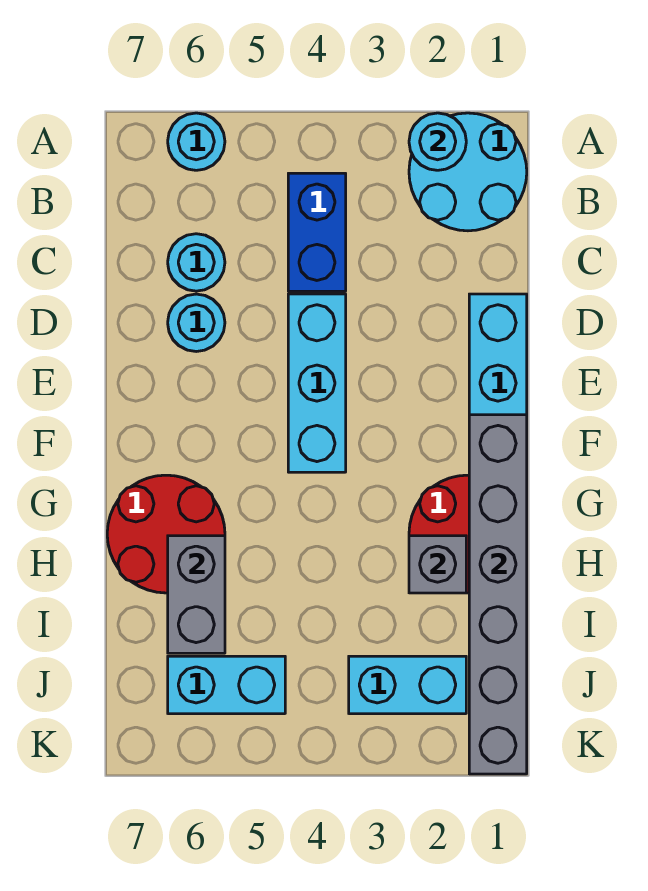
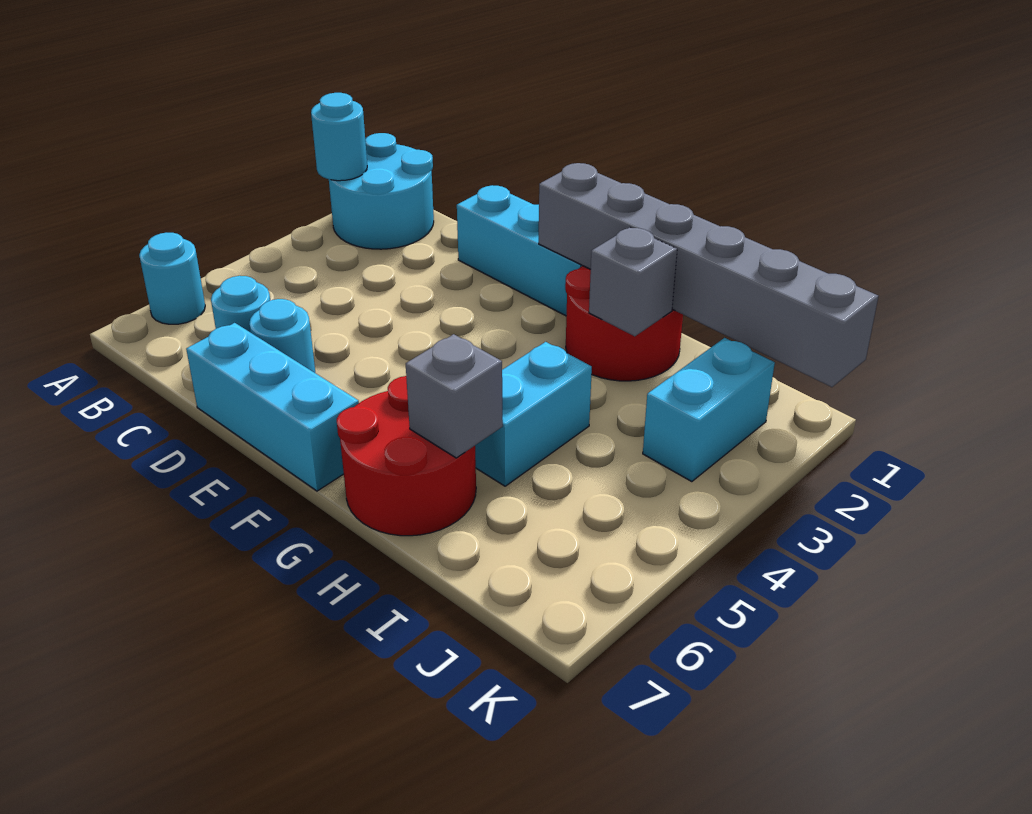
blue 1x2 brick [288,173,346,291] -> none
cyan 1x3 brick [288,294,346,472] -> cyan 1x3 brick moved to [186,323,359,491]
grey 1x2 brick [168,536,225,653] -> grey 1x1 brick [406,334,503,458]
cyan 1x2 brick [168,656,285,714] -> cyan 1x2 brick moved to [475,342,592,486]

